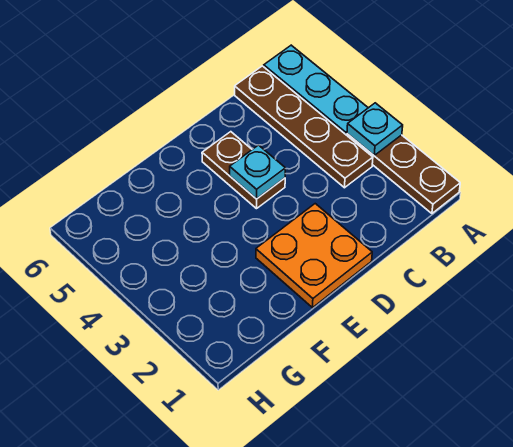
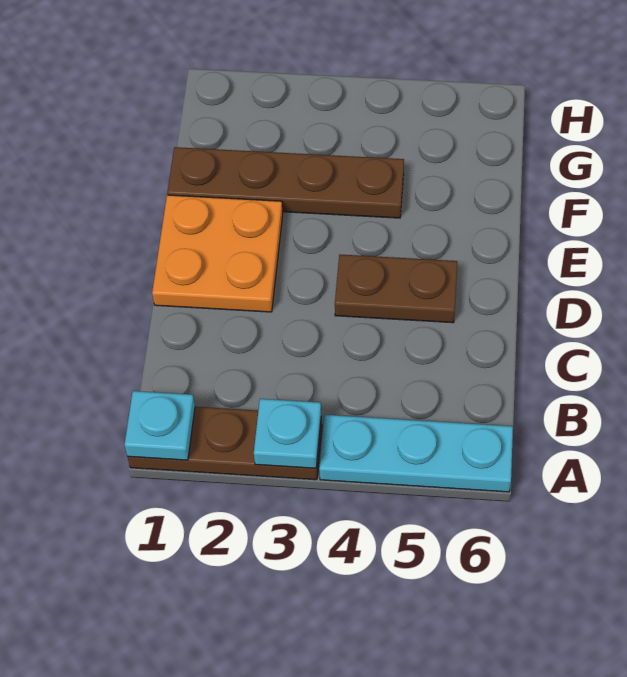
brown 1x4 plate [235,66,373,188] -> brown 1x4 plate moved to [167,147,404,218]
cyan 1x1 plate [230,145,285,199] -> cyan 1x1 plate moved to [124,391,195,460]

